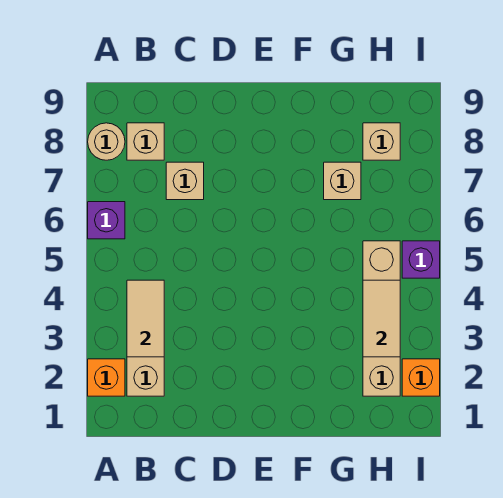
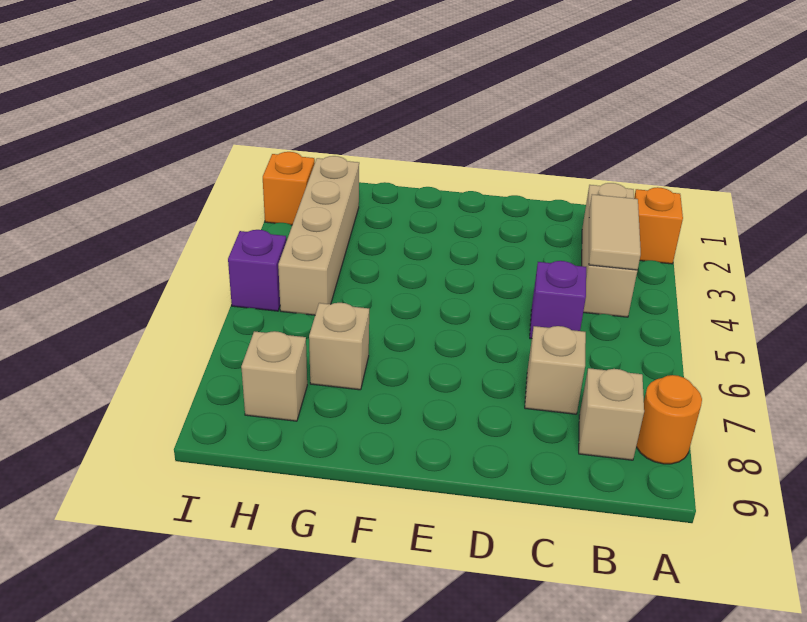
purple 1x1 brick [88,202,125,239] -> purple 1x1 brick moved to [530,261,586,339]
tan 1x1 round brick [88,123,125,160] -> orange 1x1 round brick [636,375,702,464]
tan 1x2 tile [363,280,400,357] -> none

